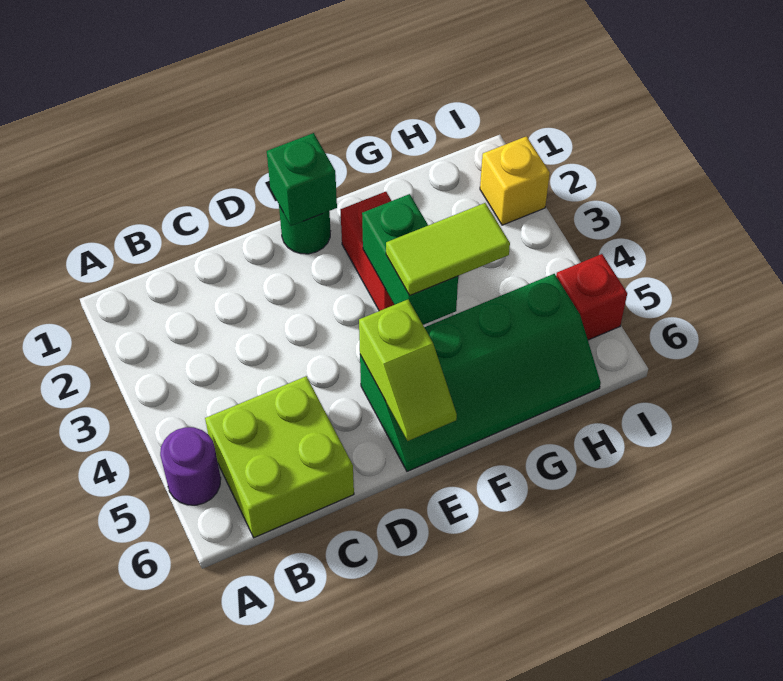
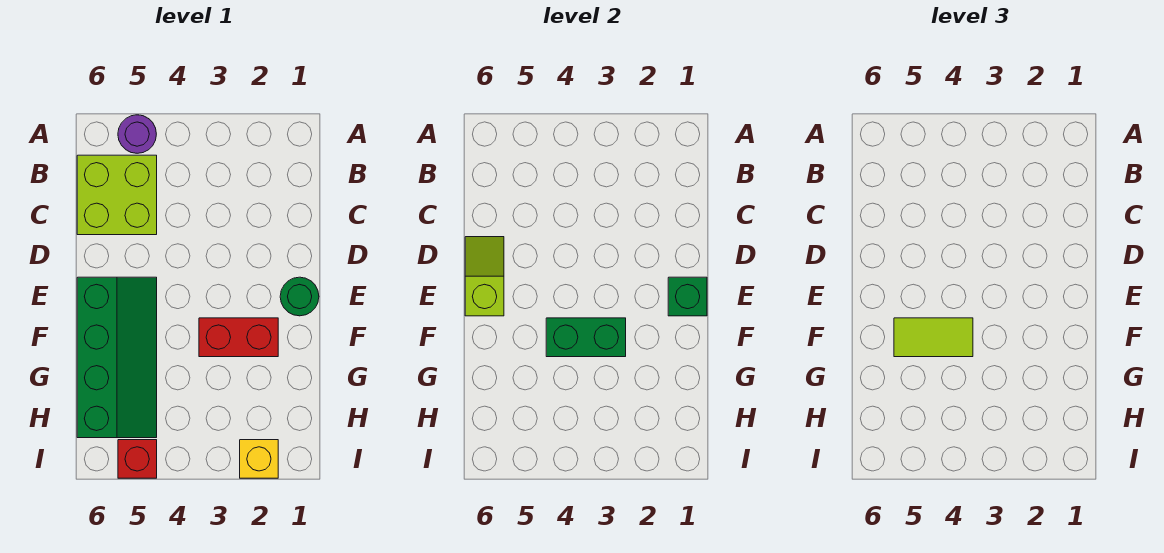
green 2x4 slope [360,274,601,471] -> green 2x4 slope turned to [77,277,157,438]
lime 1x2 slope [359,300,457,441] -> lime 1x2 slope turned to [465,237,504,316]
lime 1x2 tile [386,203,510,295] -> lime 1x2 tile turned to [894,318,973,357]

